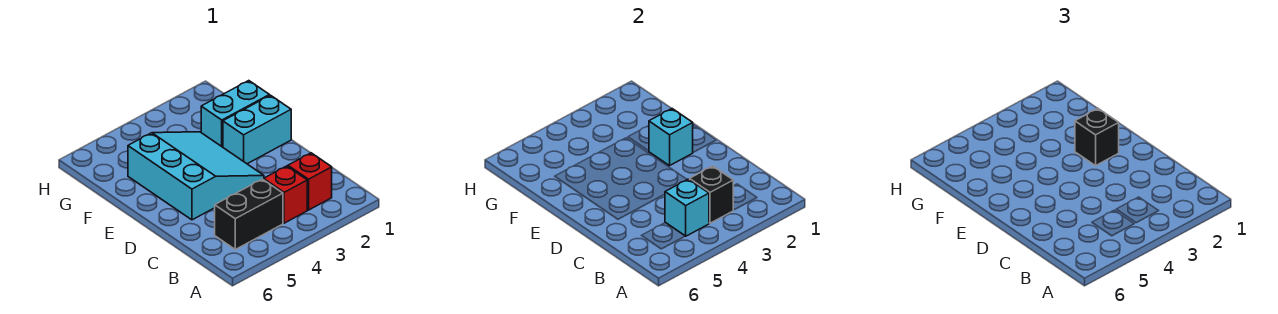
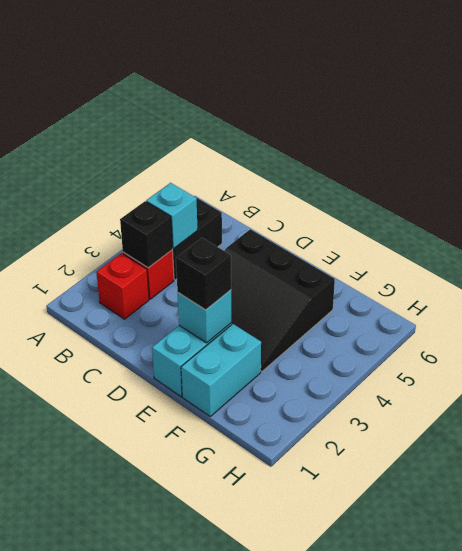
cyan 3x3 slope [128,132,264,220] -> black 3x3 slope [178,229,335,371]

